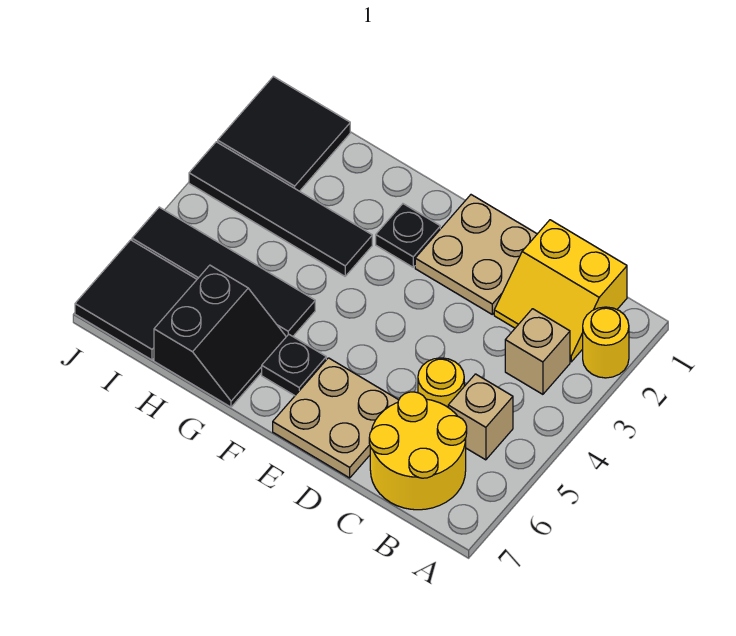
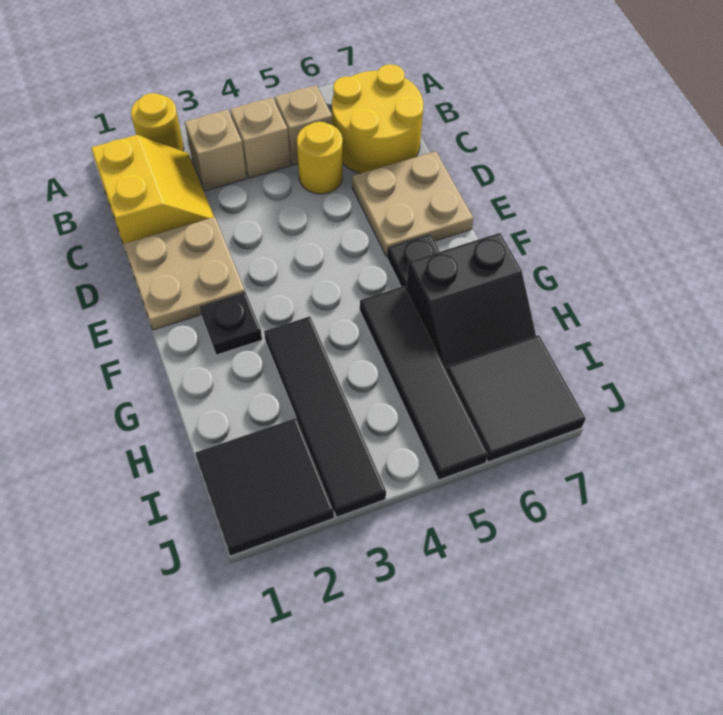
none -> tan 1x1 brick [230,97,290,178]
black 2x2 slope [154,265,286,407] -> black 2x2 slope turned to [406,233,536,370]

